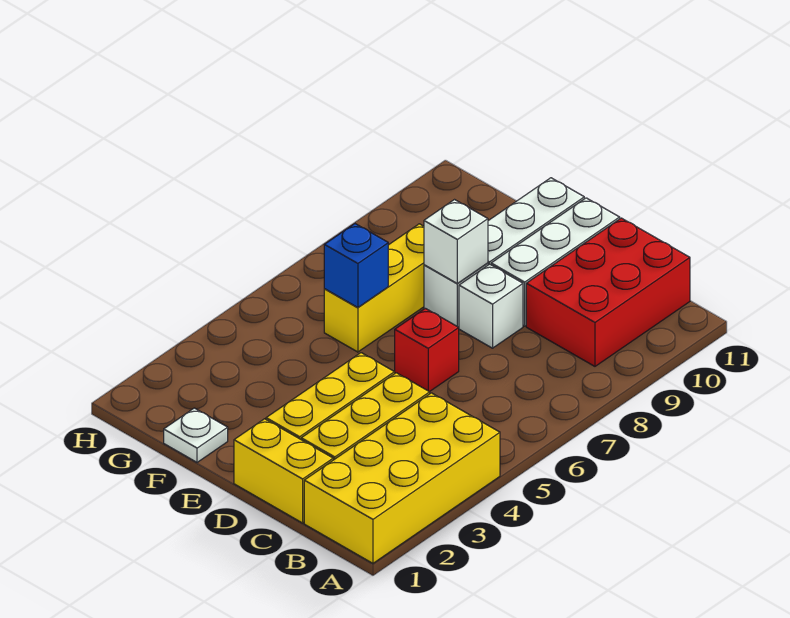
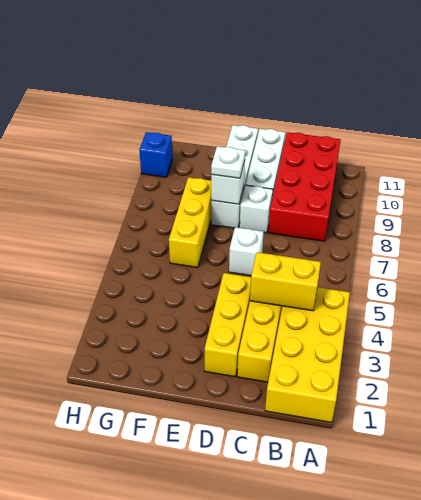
red 2x3 brick [526,218,690,366] -> red 2x4 brick [268,132,340,241]
yellow 1x2 brick [234,419,333,523] -> yellow 1x2 brick moved to [250,252,321,311]
red 1x1 brick [395,308,459,392] -> white 1x1 brick [229,227,264,276]
white 1x1 plate [164,408,228,462] -> white 1x1 plate moved to [211,146,245,178]
blue 1x1 brick [324,224,388,307] -> blue 1x1 brick moved to [139,132,173,177]

